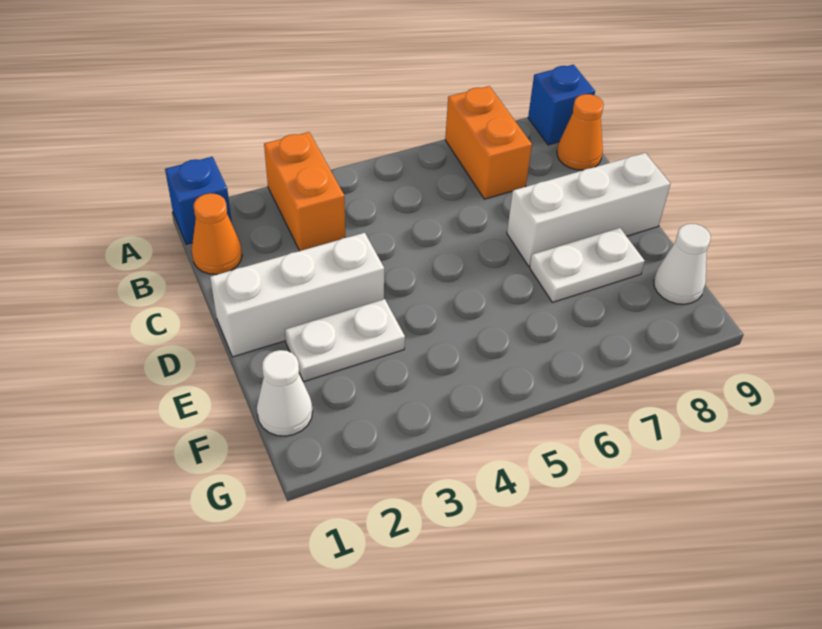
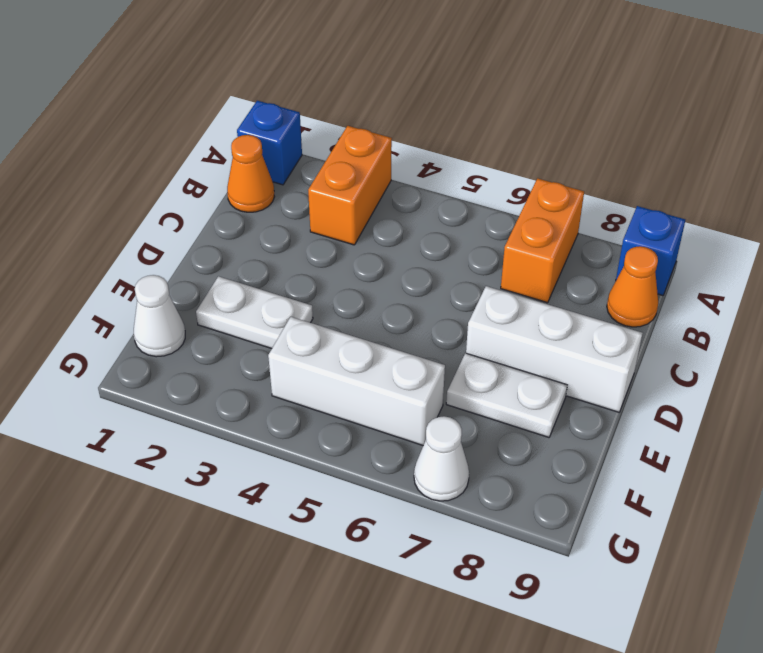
white 1x3 brick [210,233,384,357] -> white 1x3 brick moved to [268,317,445,445]
white 1x1 cone [654,224,711,304] -> white 1x1 cone moved to [414,416,469,501]

